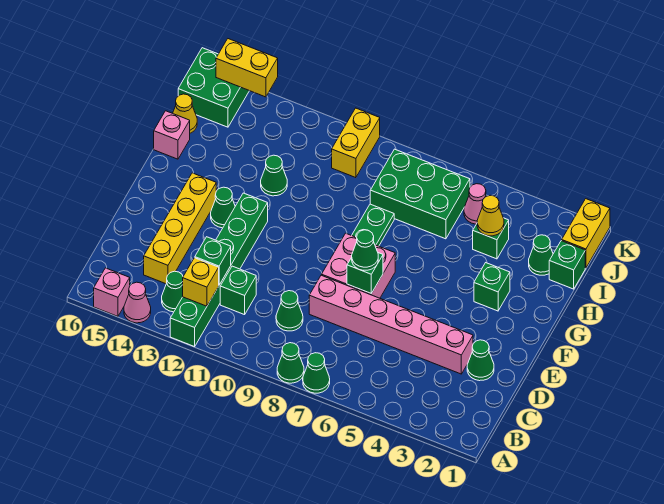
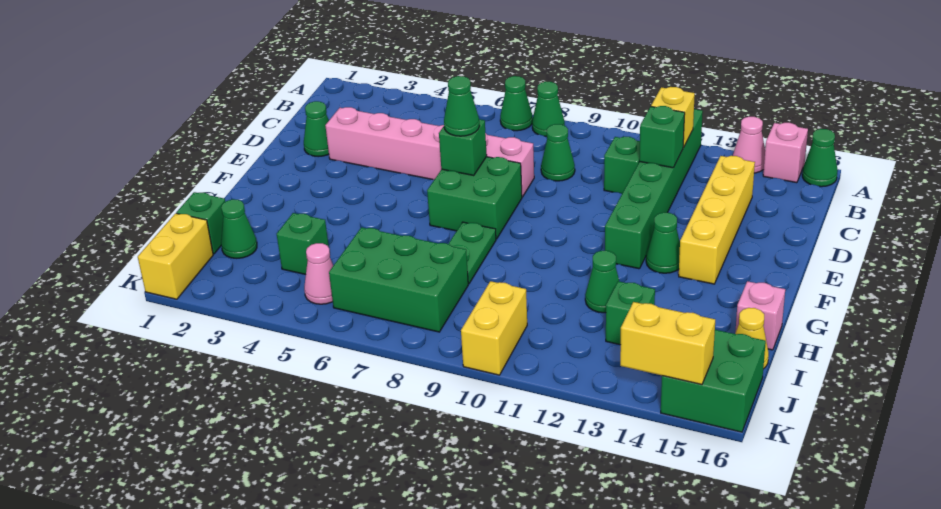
green 1x1 cone [162,271,183,312] -> green 1x1 cone moved to [802,129,838,187]
pink 2x2 brick [322,233,395,298] -> green 2x2 brick [427,157,522,239]
green 1x1 brick [474,263,510,311] -> green 1x1 brick moved to [606,281,655,345]
yellow 1x1 cone [477,195,504,236] -> none

